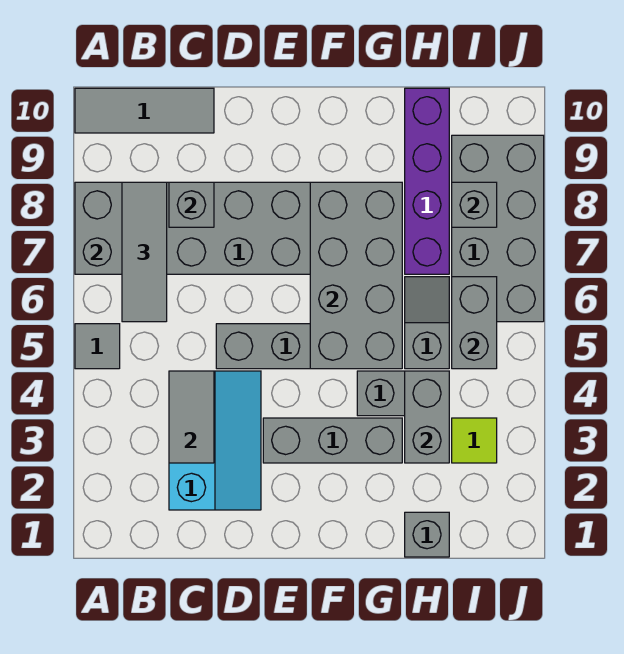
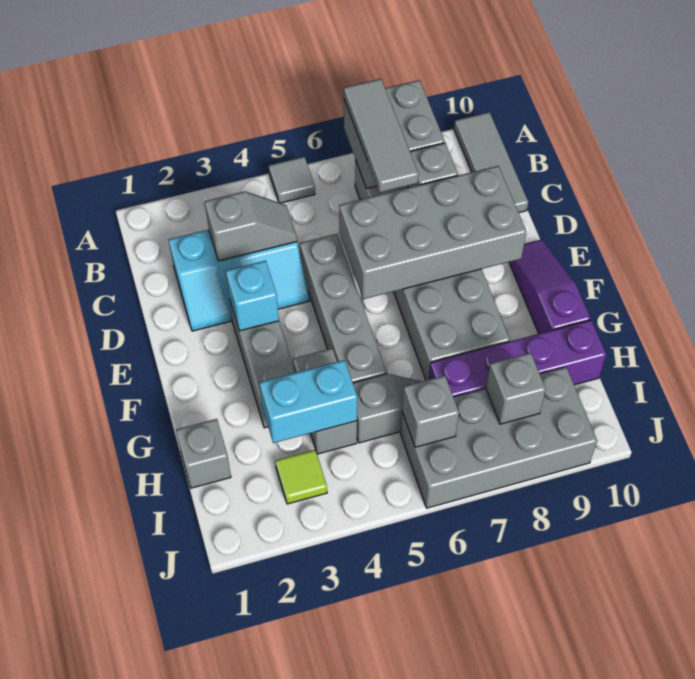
grey 1x3 tile [122,182,167,322] -> grey 1x3 tile turned to [344,79,419,193]
grey 1x2 tile [169,371,214,463] -> grey 1x2 slope [205,191,297,261]
none -> cyan 1x1 brick [226,261,279,331]
none -> purple 1x3 slope [509,239,591,334]
grey 2x4 brick [310,182,402,369] -> grey 2x4 brick moved to [339,166,526,299]
grey 1x2 brick [405,371,449,463] -> cyan 1x2 brick [259,360,357,443]
grey 1x2 brick [452,277,497,369] -> grey 1x1 brick [402,376,459,447]

